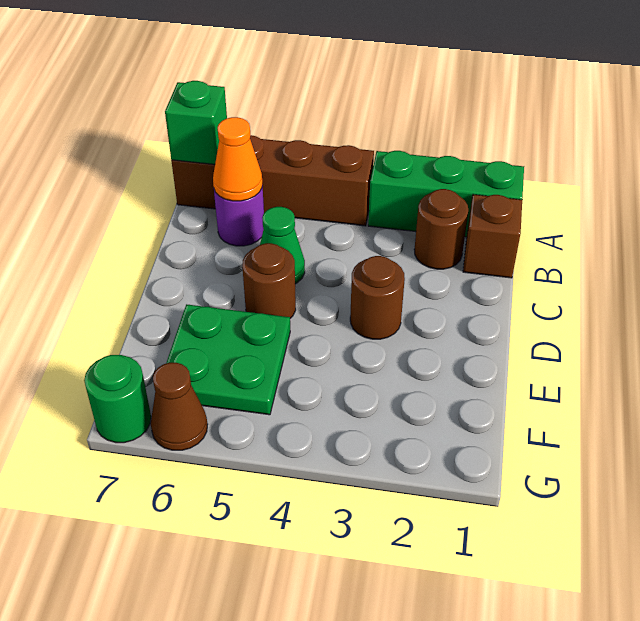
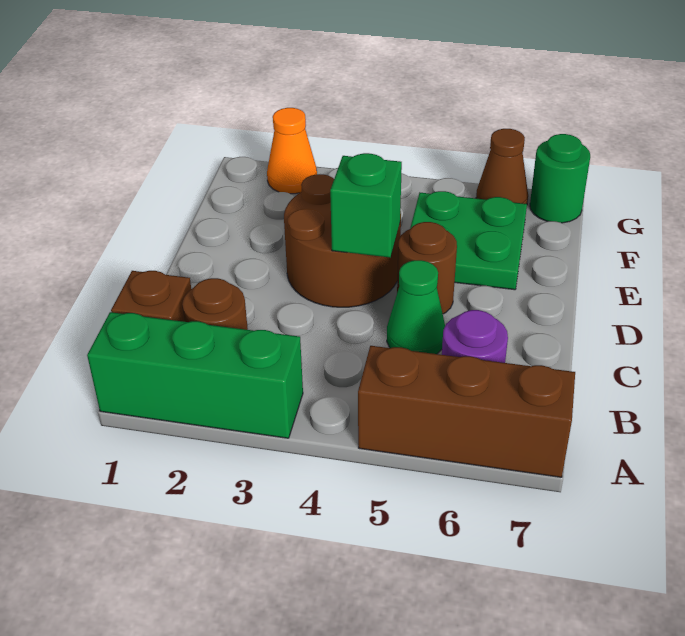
brown 1x4 brick [171,135,374,226] -> brown 1x3 brick [358,346,575,477]
green 1x1 brick [165,81,227,164] -> green 1x1 brick moved to [330,153,402,257]
orange 1x1 cone [213,117,262,201] -> orange 1x1 cone moved to [267,108,317,194]
brown 1x1 round brick [350,256,405,339] -> brown 2x2 round brick [284,174,401,307]

